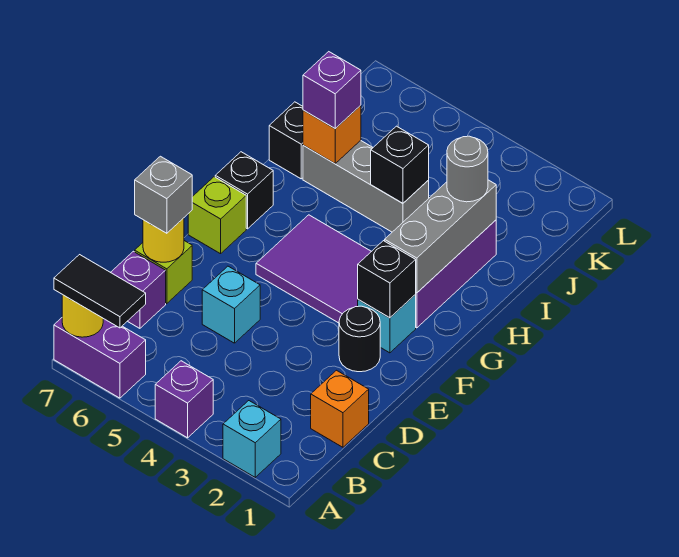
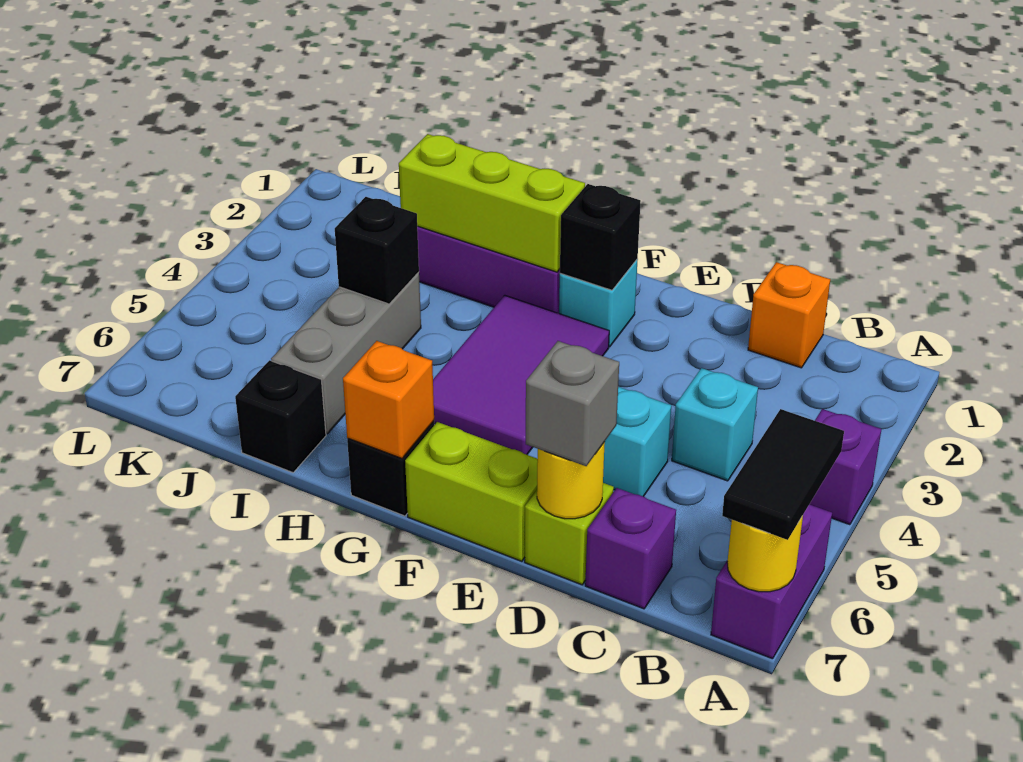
cyan 1x1 brick [223,401,281,477] -> cyan 1x1 brick moved to [672,368,758,481]
black 1x1 round brick [339,306,380,372] -> none
lime 1x1 brick [188,177,246,254] -> lime 1x2 brick [405,422,538,561]
grey 1x3 brick [385,180,496,293] -> lime 1x3 brick [399,134,585,272]
grey 1x1 round brick [447,136,488,202] -> none
orange 1x1 brick [303,105,361,164] -> orange 1x1 brick moved to [343,341,434,458]
purple 1x1 brick [303,52,361,129] -> none

